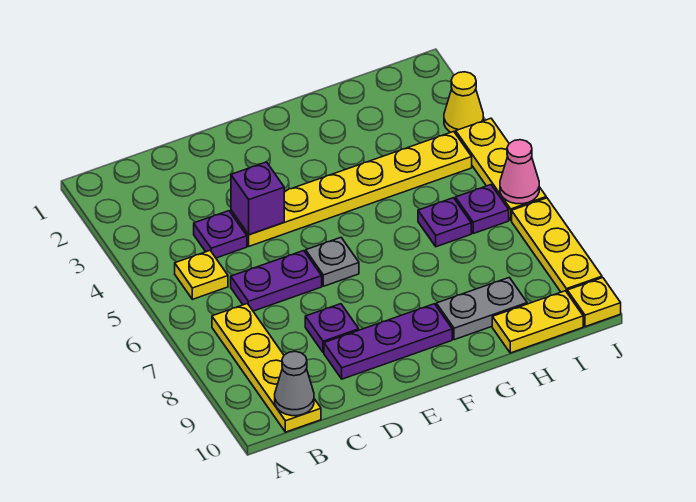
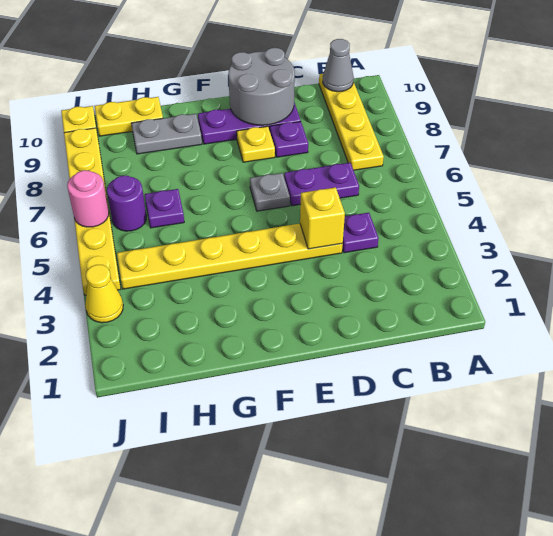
yellow 1x1 plate [175,251,228,299] -> yellow 1x1 plate moved to [237,126,275,162]
purple 1x1 brick [231,162,284,235] -> yellow 1x1 brick [300,187,345,249]
none -> grey 2x2 round brick [228,48,295,125]
purple 1x1 plate [455,185,509,234] -> purple 1x1 round brick [107,175,146,231]
pink 1x1 cone [500,140,539,204] -> pink 1x1 round brick [67,170,109,227]

